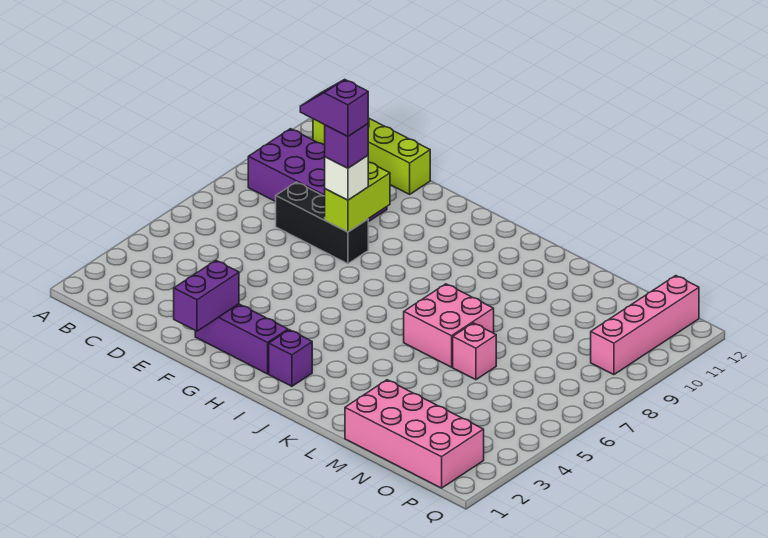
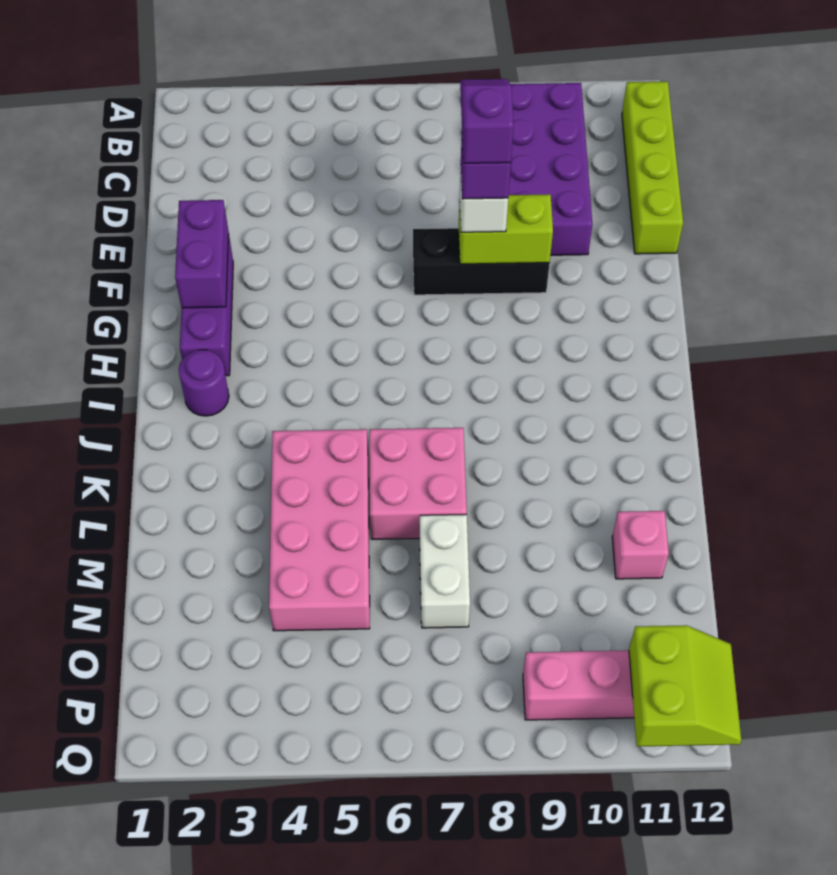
black 1x3 brick [276,182,368,264] -> black 1x3 brick turned to [413,228,550,295]
purple 1x2 brick [174,260,239,331] -> purple 1x2 brick turned to [175,200,229,308]
purple 1x1 brick [269,330,312,386] -> purple 1x1 round brick [179,350,229,416]
pink 2x4 brick [345,380,484,488] -> pink 2x4 brick moved to [269,429,370,631]
pink 1x1 brick [453,323,496,380] -> pink 1x1 brick moved to [612,511,669,579]
none -> white 1x2 brick [420,514,470,628]
none -> lime 2x2 slope [629,625,741,747]

